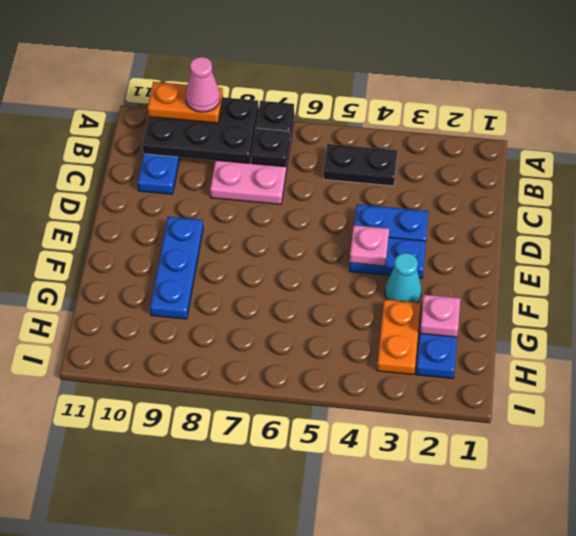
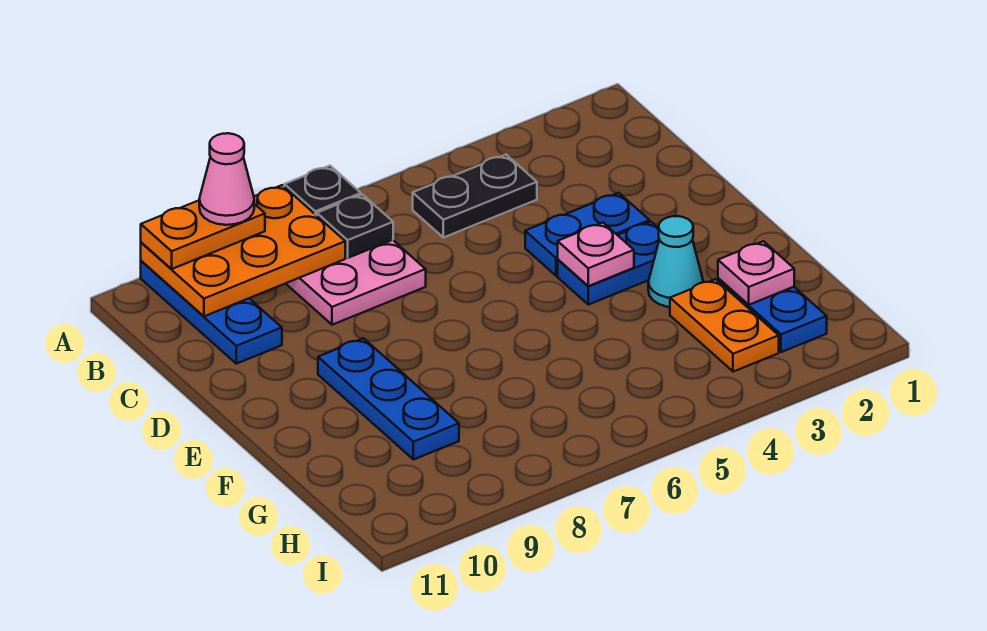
black 2x3 plate [143,97,259,163] -> orange 2x3 plate [141,185,345,316]

